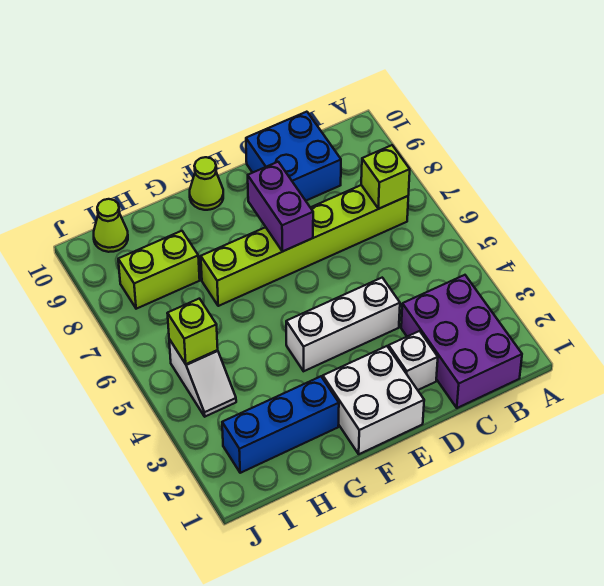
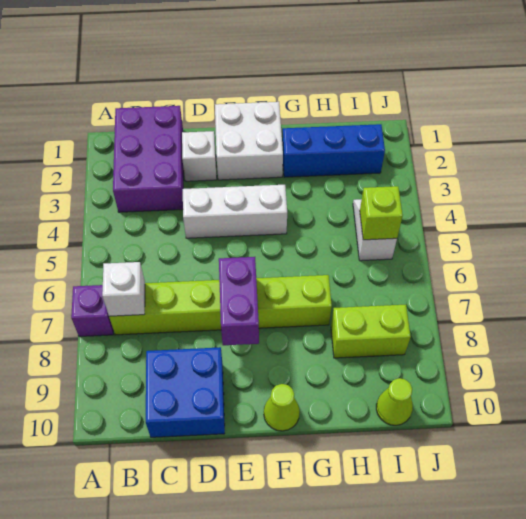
none -> purple 1x1 brick [71,285,113,336]
lime 1x1 brick [361,145,410,209] -> white 1x1 brick [102,262,145,316]

